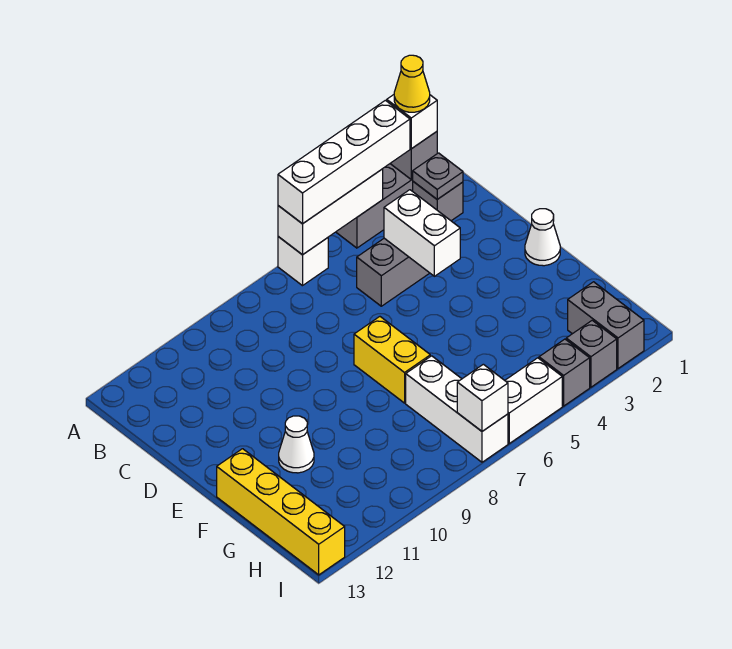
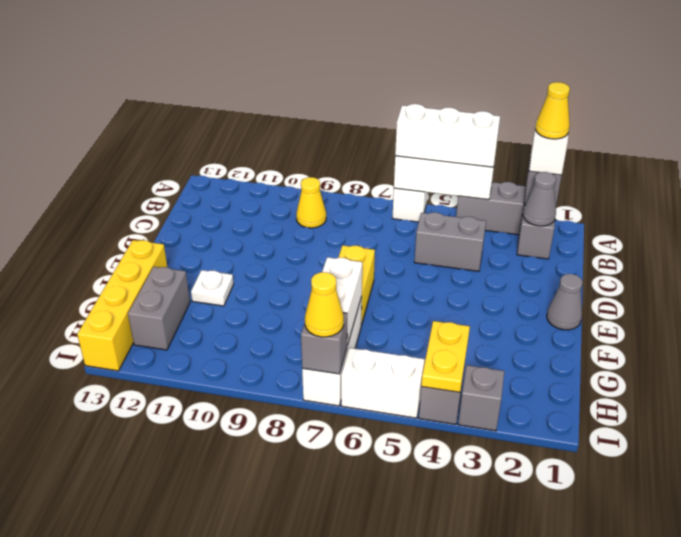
white 1x4 brick [278,100,410,224] -> white 1x3 brick [395,104,500,167]
grey 1x1 plate [413,153,463,199] -> grey 1x1 cone [523,172,556,226]
none -> yellow 1x1 cone [296,177,326,228]
white 1x2 brick [384,190,460,276] -> white 1x2 brick moved to [322,257,362,345]
white 1x1 cone [525,209,560,266] -> grey 1x1 cone [547,274,583,330]
white 1x1 cone [279,416,314,473] -> white 1x1 plate [191,270,234,306]
grey 1x2 brick [568,282,644,368] -> grey 1x2 brick moved to [128,267,190,350]
none -> yellow 1x2 plate [421,321,470,392]
white 1x1 brick [457,364,508,431] -> grey 1x1 brick [301,313,347,374]
none -> yellow 1x1 cone [305,272,344,337]

